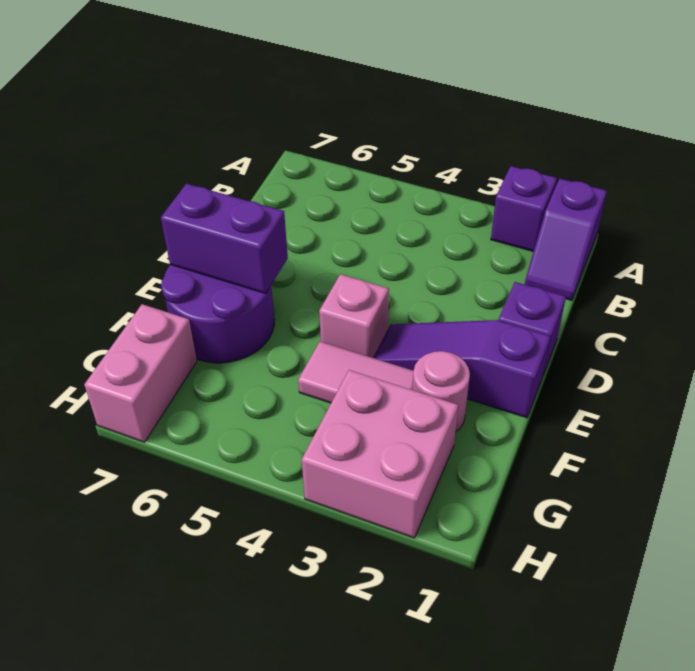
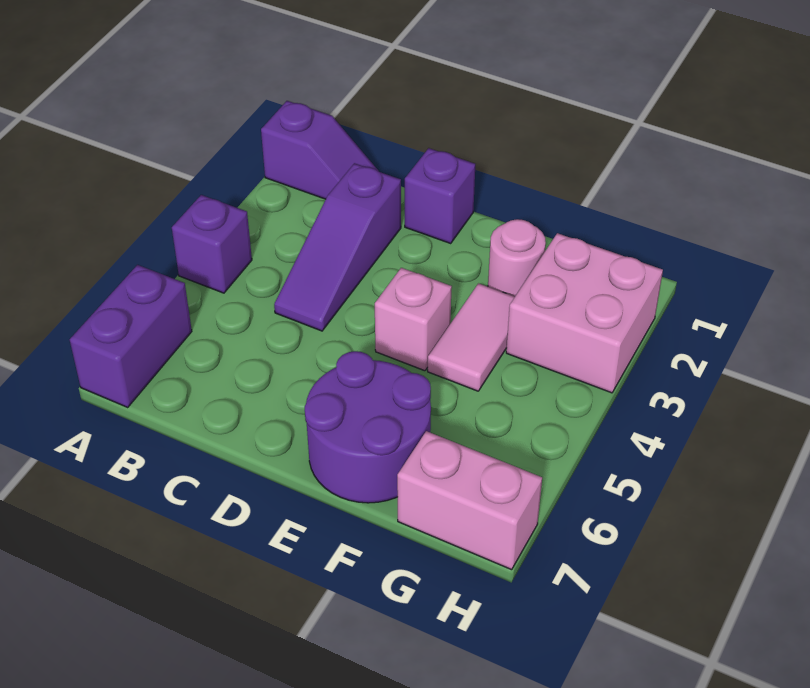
purple 1x1 brick [491,166,557,251] -> purple 1x1 brick moved to [172,195,252,293]
purple 1x3 slope [373,320,551,418] -> purple 1x3 slope moved to [274,163,401,331]
purple 1x2 brick [161,184,288,293] -> purple 1x2 brick moved to [70,265,192,407]

